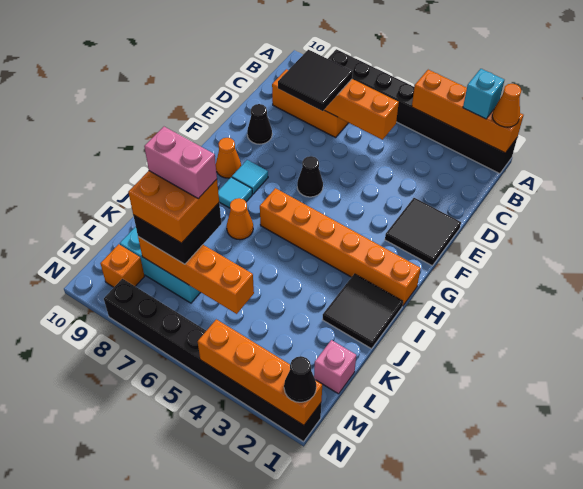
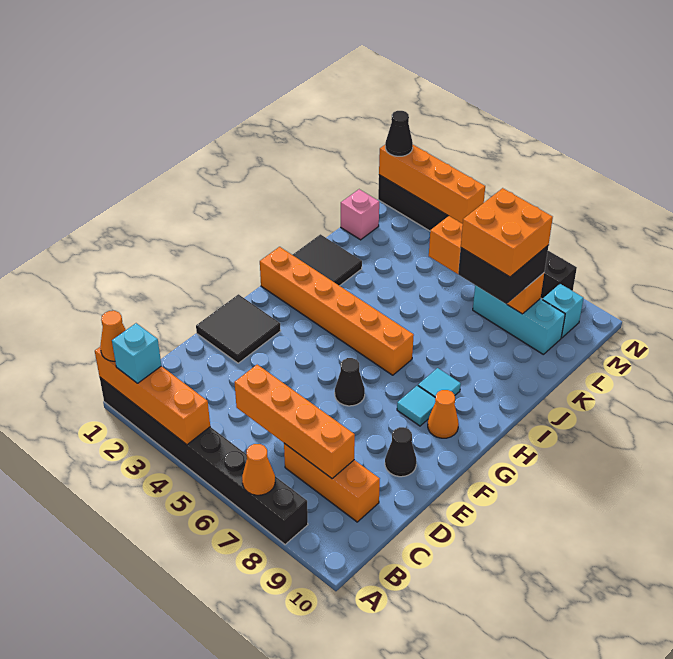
black 2x2 tile [278,50,353,111] -> none
orange 1x1 cone [227,198,253,240] -> orange 1x1 cone moved to [242,444,275,495]
pink 1x2 brick [144,127,217,199] -> none
orange 1x1 brick [100,244,144,287] -> cyan 1x1 brick [542,284,584,338]

